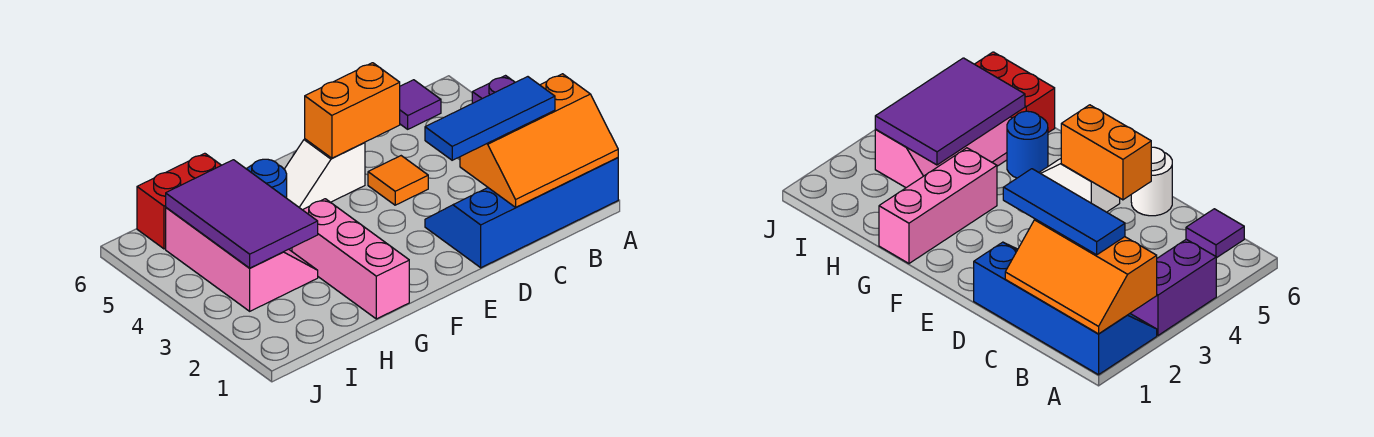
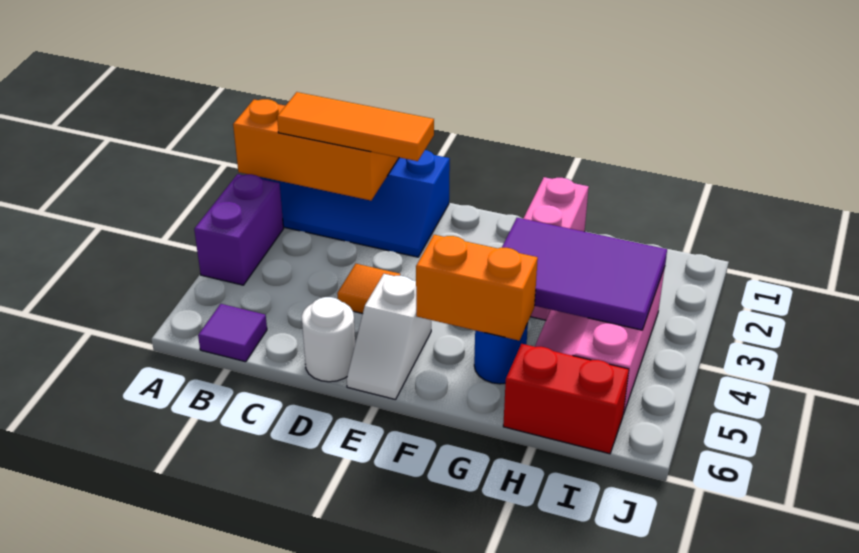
blue 1x3 tile [425,77,555,160] -> orange 1x3 tile [277,92,434,161]
orange 1x2 brick [305,63,400,158] -> orange 1x2 brick moved to [416,235,538,341]
white 1x2 slope [284,139,365,210] -> white 1x2 slope turned to [347,274,431,400]
purple 2x3 tile [166,160,318,268] -> purple 2x3 tile turned to [502,218,667,330]

